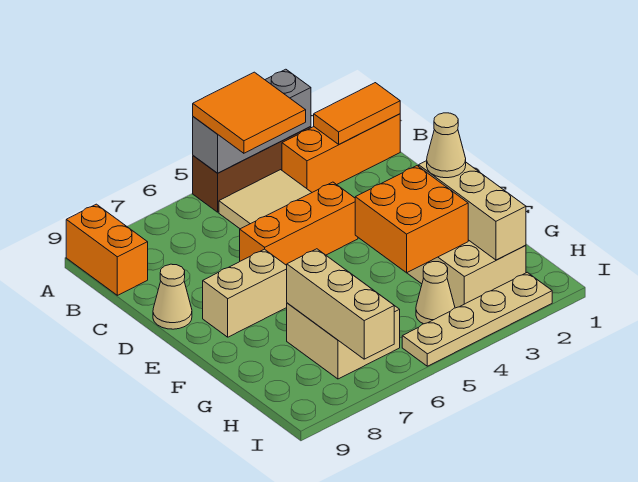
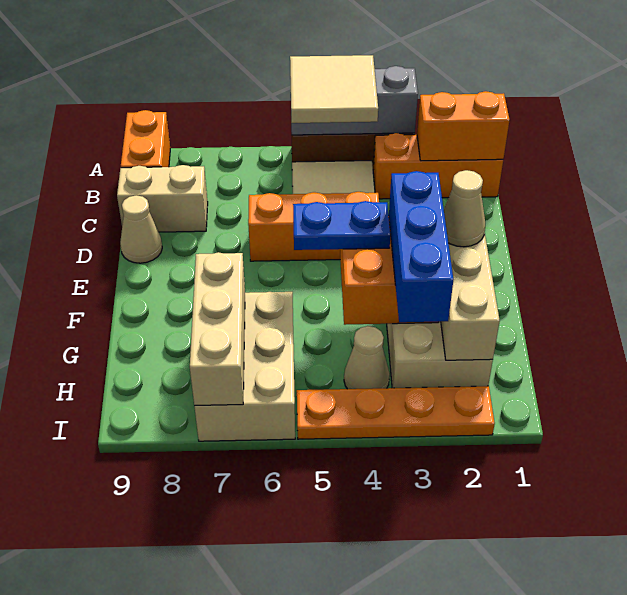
orange 2x2 tile [193,72,306,153] -> tan 2x2 tile [290,55,378,123]
orange 1x2 tile [314,83,400,144] -> orange 1x2 brick [417,91,510,161]
tan 1x2 brick [203,249,287,337] -> tan 1x2 brick moved to [117,165,208,232]
none -> blue 1x3 brick [389,171,453,322]
none -> blue 1x2 plate [293,201,390,250]
tan 2x2 brick [287,303,400,379] -> tan 2x3 brick [194,292,295,441]
tan 1x4 plate [402,272,552,366] -> orange 1x4 plate [297,386,495,439]

